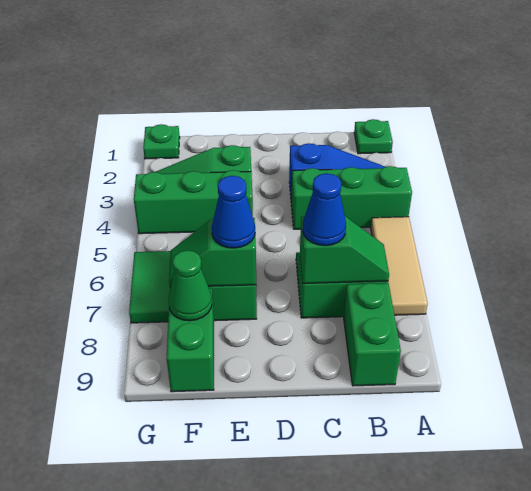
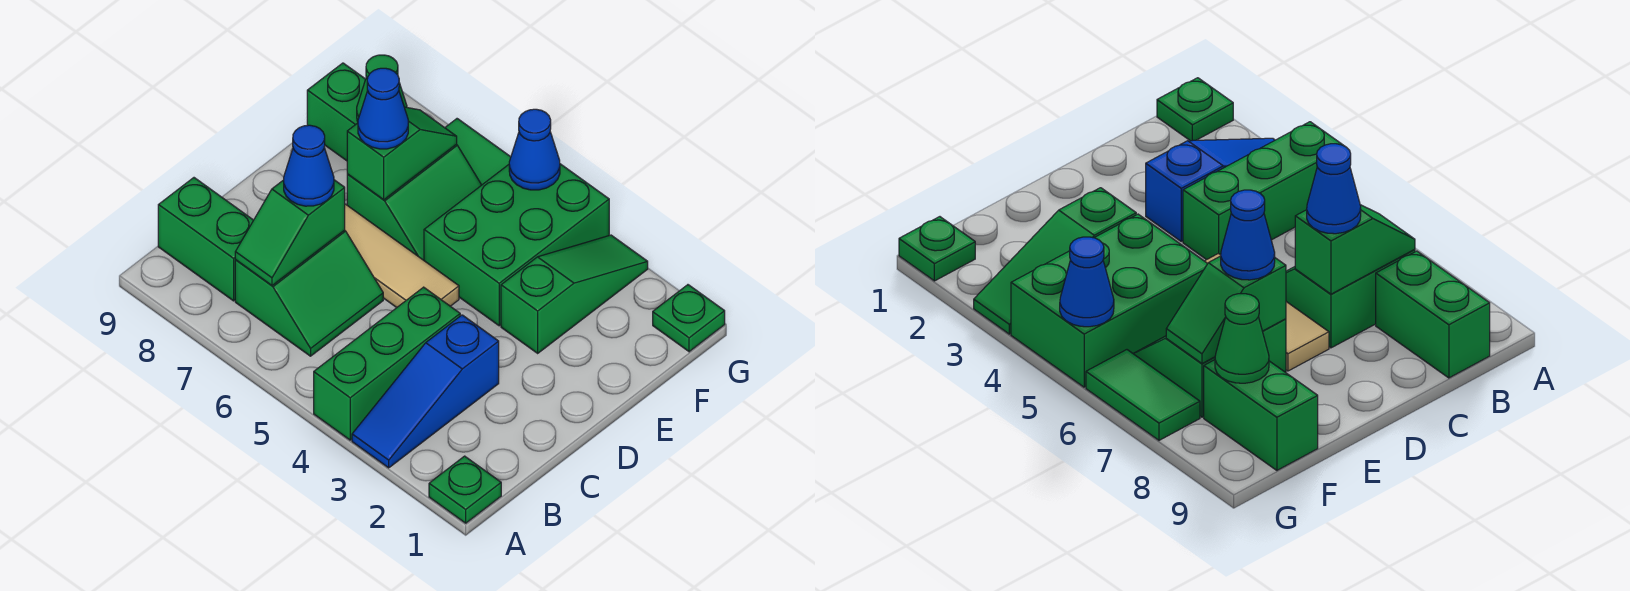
tan 1x3 tile [371,217,428,315] -> tan 1x3 tile moved to [345,204,459,307]
green 1x3 brick [134,170,253,234] -> green 2x3 brick [424,164,609,326]
none -> blue 1x1 cone [509,109,560,190]

